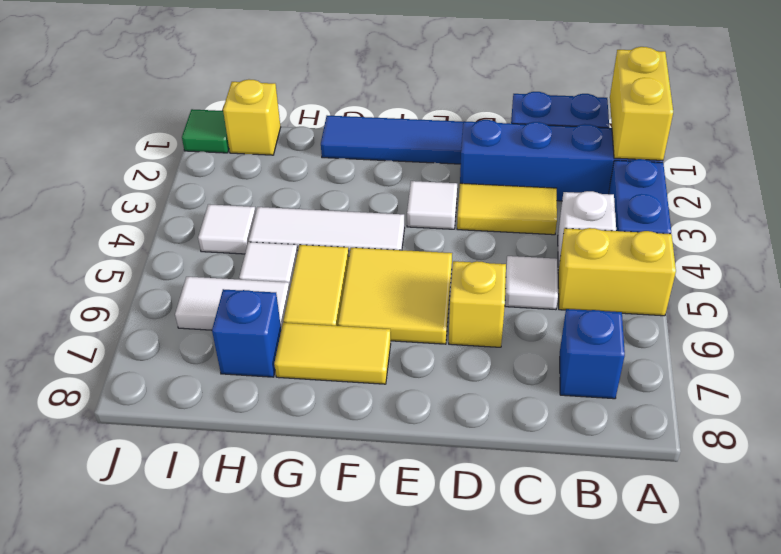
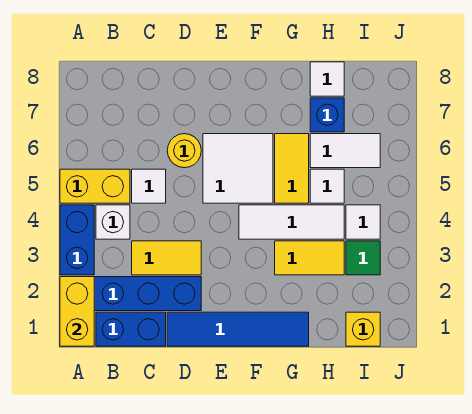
blue 1x1 brick [560,309,625,399] -> none
yellow 1x1 brick [449,261,506,347] -> yellow 1x1 round brick [167,134,201,168]
white 1x1 tile [407,181,457,229] -> white 1x1 tile moved to [310,62,344,96]
yellow 2x2 tile [338,248,452,344] -> white 2x2 tile [203,134,273,203]
yellow 1x2 tile [274,323,391,384] -> yellow 1x2 tile moved to [275,241,344,275]
green 1x1 tile [182,109,229,153] -> green 1x1 tile moved to [346,241,380,275]

